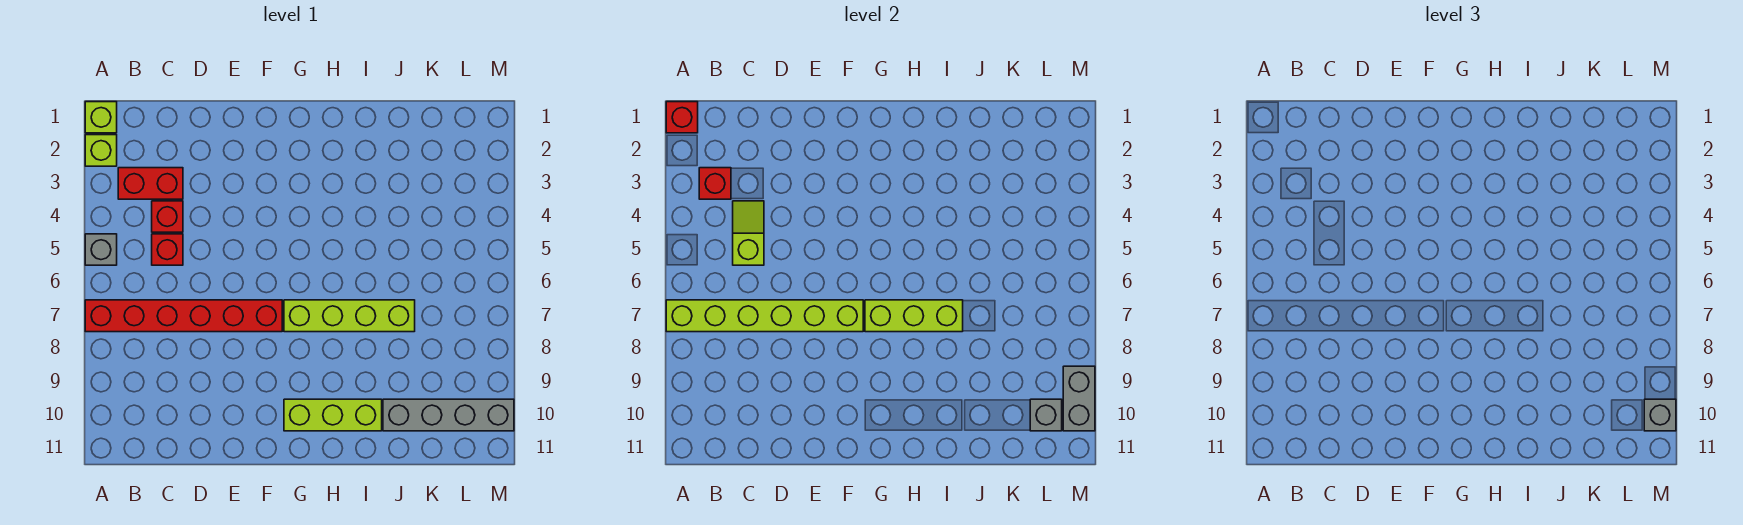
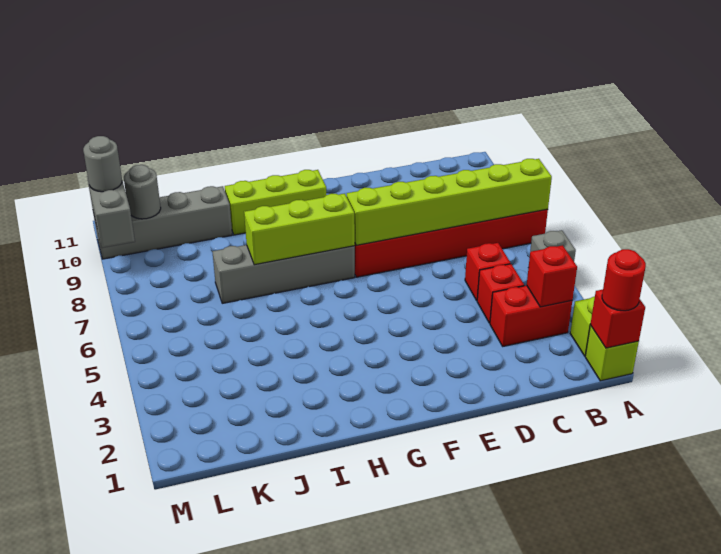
none -> red 1x1 round brick [602,249,646,311]
lime 1x2 slope [733,201,764,265] -> none
lime 1x4 brick [284,300,415,332] -> grey 1x4 brick [212,245,355,303]
grey 1x1 brick [1030,399,1062,431] -> grey 1x1 round brick [124,165,161,219]
grey 1x1 brick [1644,399,1676,431] -> grey 1x1 round brick [83,136,122,192]

